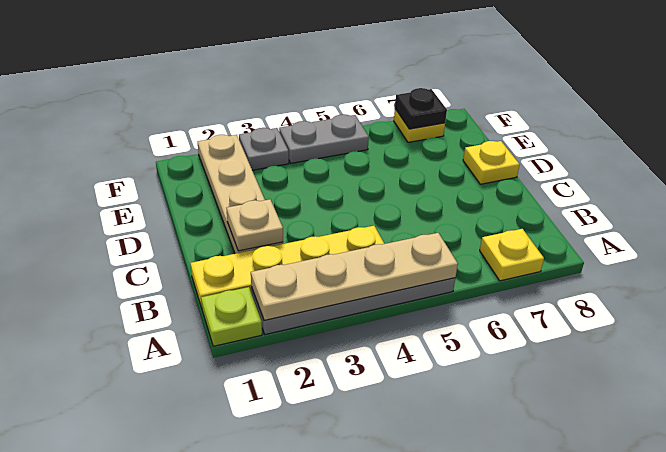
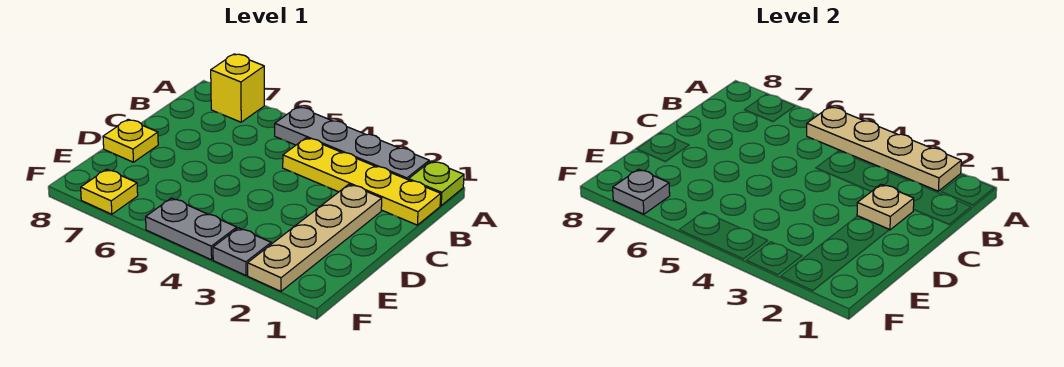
yellow 1x1 plate [480,229,544,281] -> yellow 1x1 brick [211,54,264,122]
black 1x1 plate [395,88,447,129] -> grey 1x1 plate [613,169,670,214]

